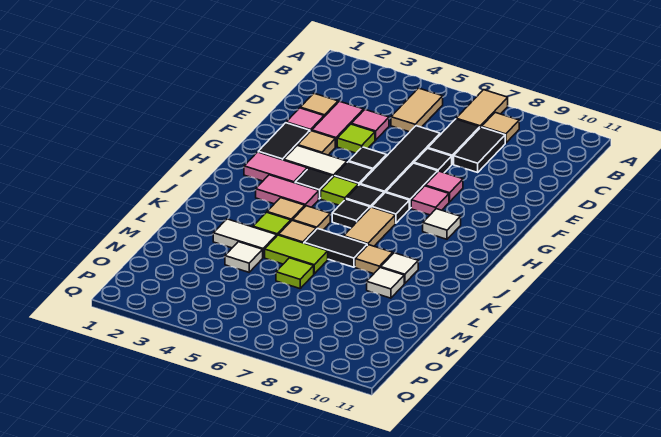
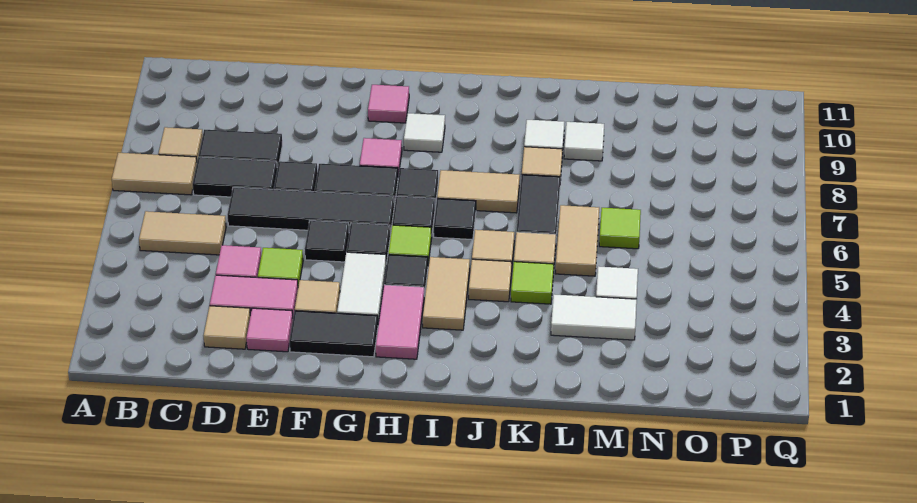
pink 1x1 tile [425,171,463,202] -> pink 1x1 tile moved to [368,85,409,123]
pink 1x2 tile [256,175,319,207] -> tan 1x2 tile [423,257,470,330]
white 1x2 tile [213,219,277,258] -> white 1x2 tile turned to [551,294,637,340]
lime 1x2 tile [265,235,328,274] -> tan 1x2 tile [555,205,599,276]

